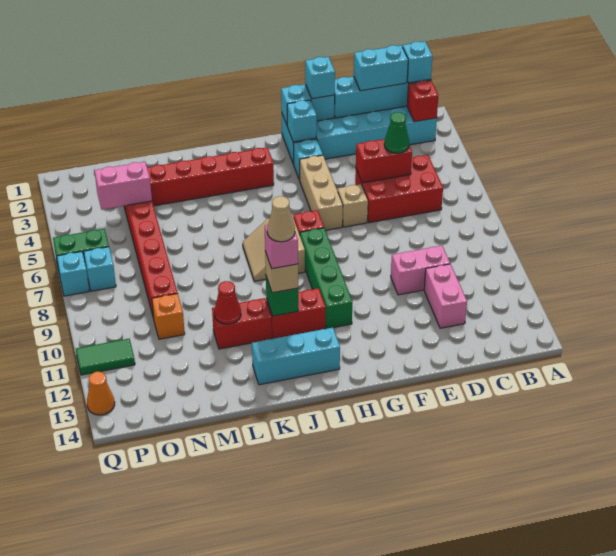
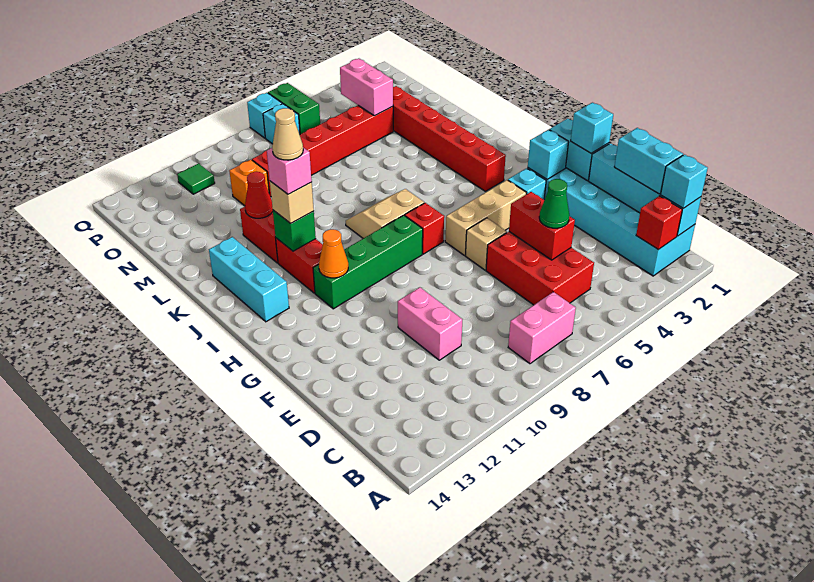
pink 1x2 brick [424,264,467,328] -> pink 1x2 brick moved to [508,292,576,364]
green 1x2 tile [76,339,135,375] -> green 1x1 tile [177,163,215,194]
orange 1x1 cone [87,372,115,415] -> orange 1x1 cone moved to [319,229,348,278]

